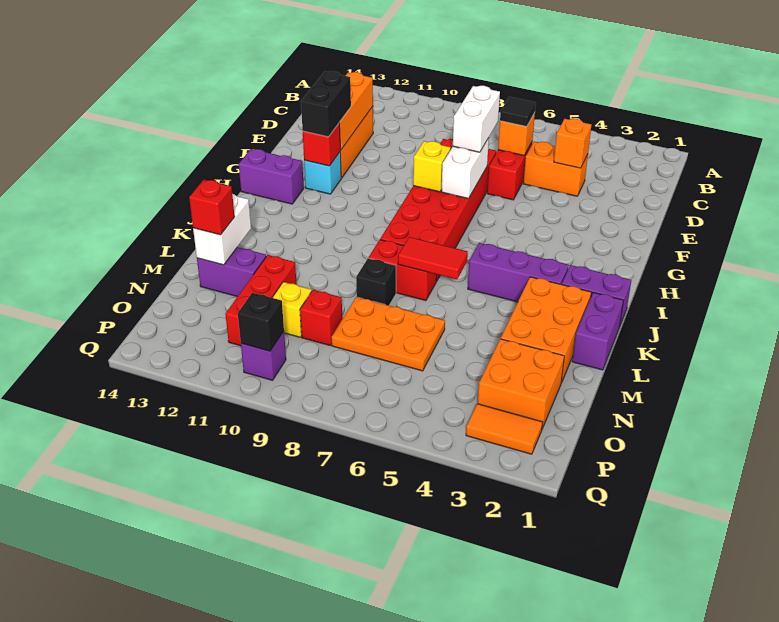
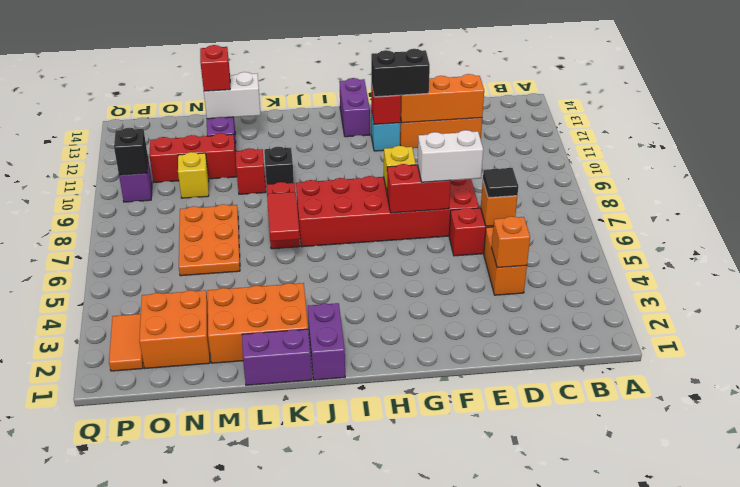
white 1x2 brick [442,138,489,199] -> red 1x2 brick [387,164,451,213]
purple 1x3 brick [468,243,569,302] -> none
black 1x1 brick [356,258,396,305] -> black 1x1 brick moved to [264,147,294,185]
red 1x1 brick [300,290,342,345] -> red 1x1 brick moved to [236,148,266,194]

